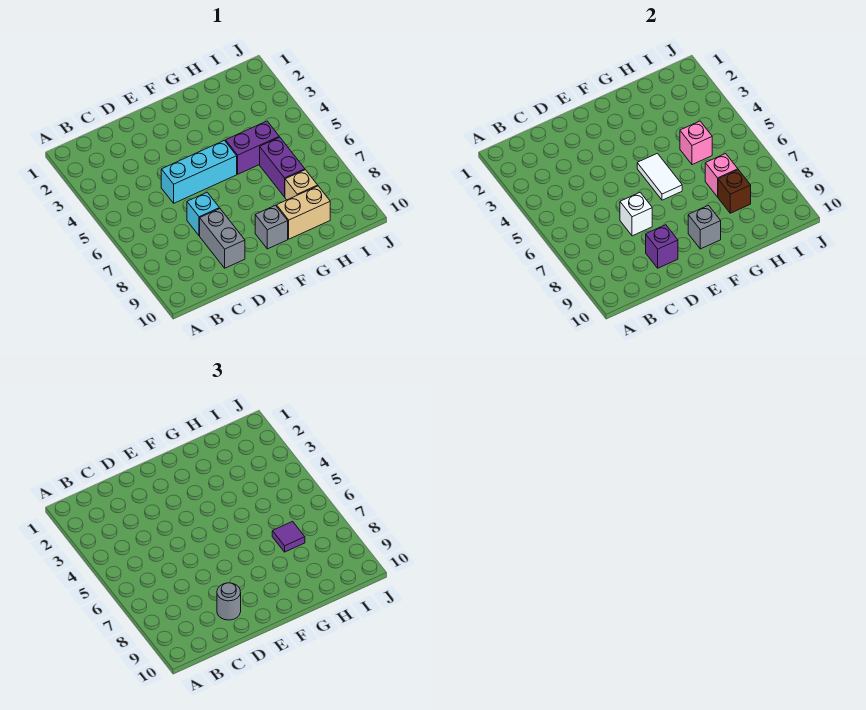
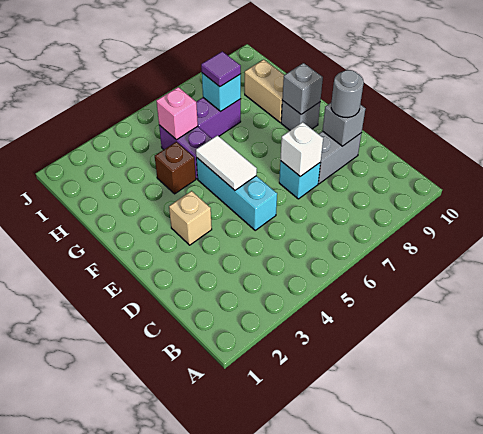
purple 1x1 brick [646,225,678,268] -> grey 1x1 brick [323,103,365,146]
white 1x2 tile [637,153,682,200] -> white 1x2 tile turned to [196,135,257,190]
pink 1x1 brick [705,154,738,197] -> cyan 1x1 brick [202,73,241,111]
tan 1x1 brick [285,170,318,200] -> tan 1x1 brick moved to [169,191,212,245]
brown 1x1 brick [718,170,751,213] -> brown 1x1 brick moved to [155,142,196,194]

